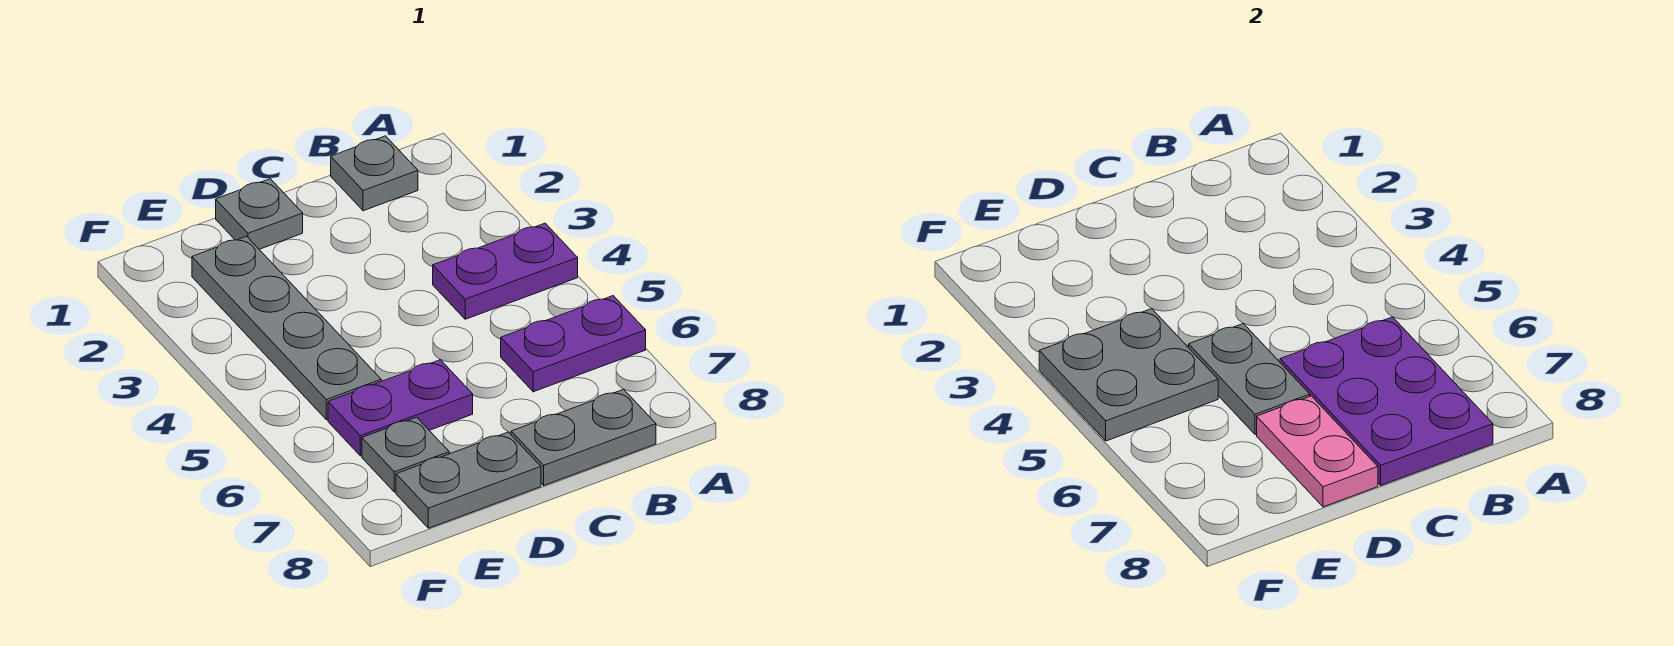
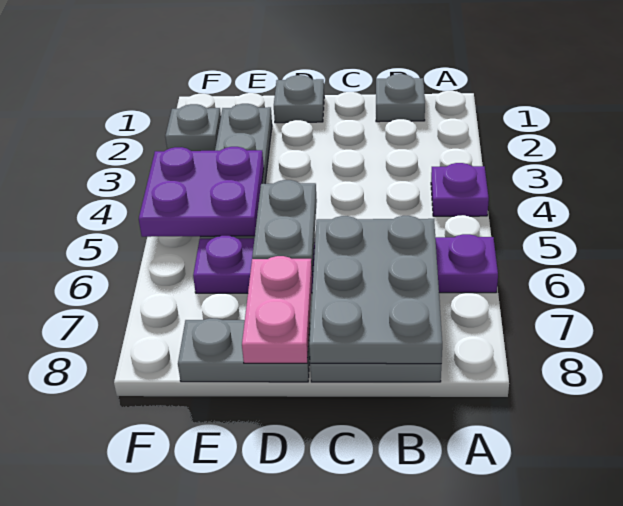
purple 1x2 plate [433,223,578,319] -> purple 1x1 plate [431,163,489,216]
purple 2x3 plate [1280,317,1493,485] -> grey 2x3 plate [309,216,442,364]
grey 2x2 plate [1039,309,1218,441] -> purple 2x2 plate [139,147,264,237]
grey 1x1 plate [362,417,449,492] -> grey 1x1 plate moved to [165,104,221,151]

